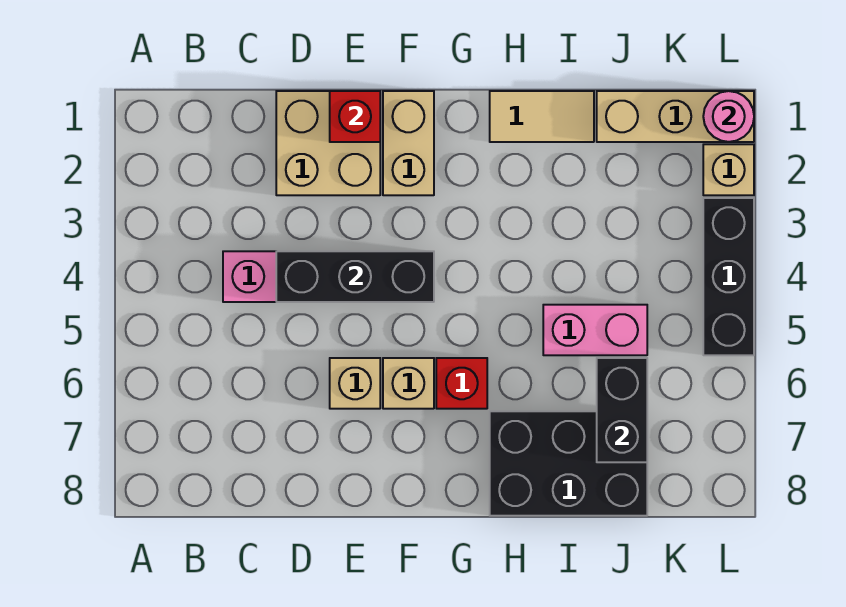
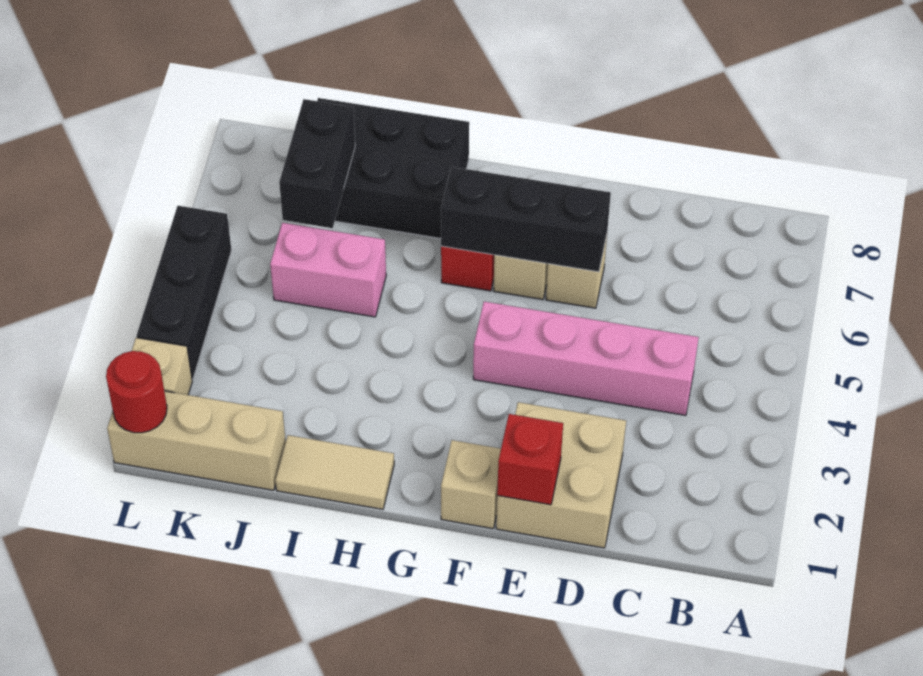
black 1x3 brick [276,251,434,302] -> black 1x3 brick moved to [441,167,611,272]
tan 1x2 brick [383,91,434,195] -> tan 1x1 brick [441,440,501,529]
pink 1x1 round brick [703,91,754,142] -> red 1x1 round brick [106,351,167,433]

